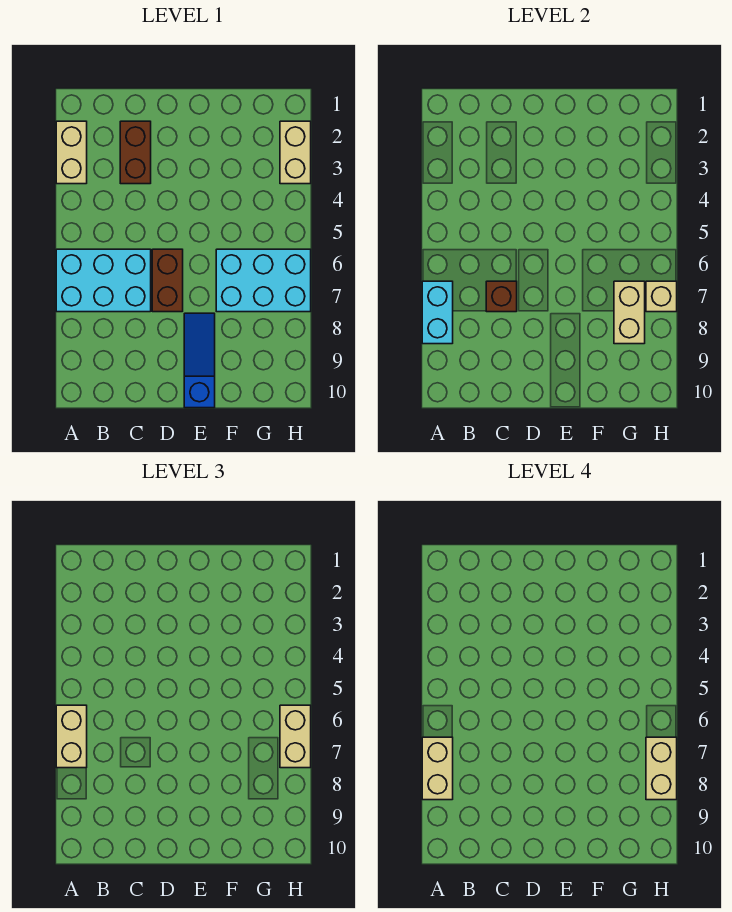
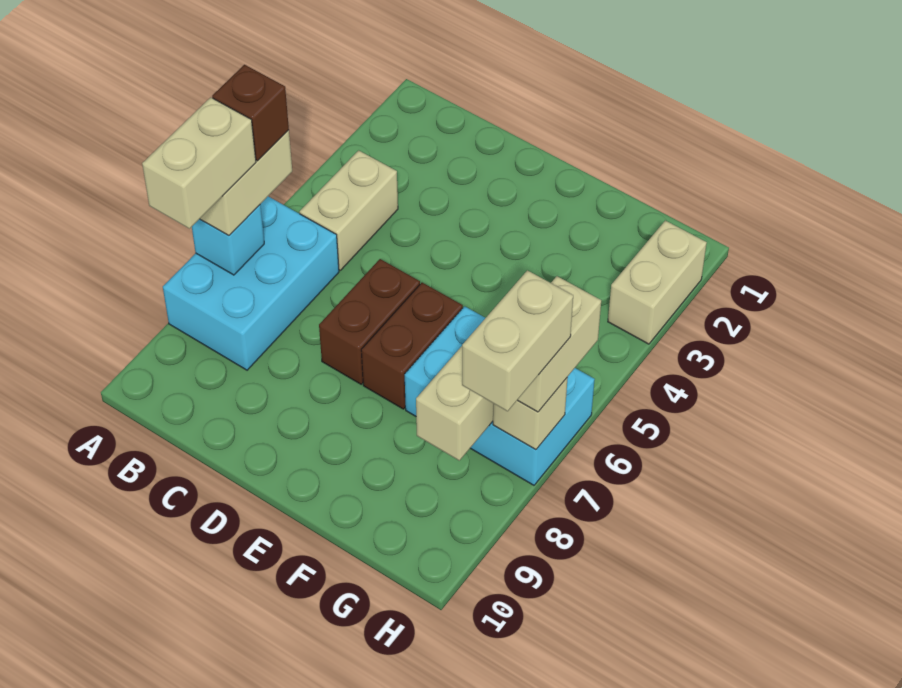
tan 1x2 brick [56,121,87,184] -> tan 1x2 brick moved to [299,150,398,270]
cyan 2x3 brick [56,249,151,312] -> cyan 2x3 brick turned to [163,197,339,370]
cyan 1x2 brick [422,281,453,344] -> cyan 1x1 brick [192,205,264,275]
brown 1x2 brick [120,121,151,184] -> brown 1x2 brick moved to [361,283,463,409]
brown 1x1 brick [486,281,517,312] -> brown 1x1 brick moved to [212,65,289,161]
blue 1x3 slope [184,313,215,408] -> none

